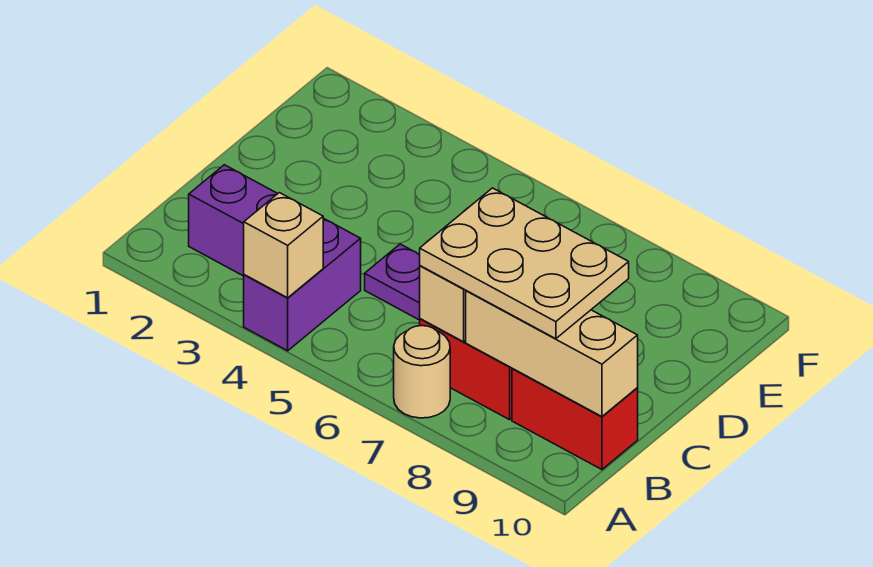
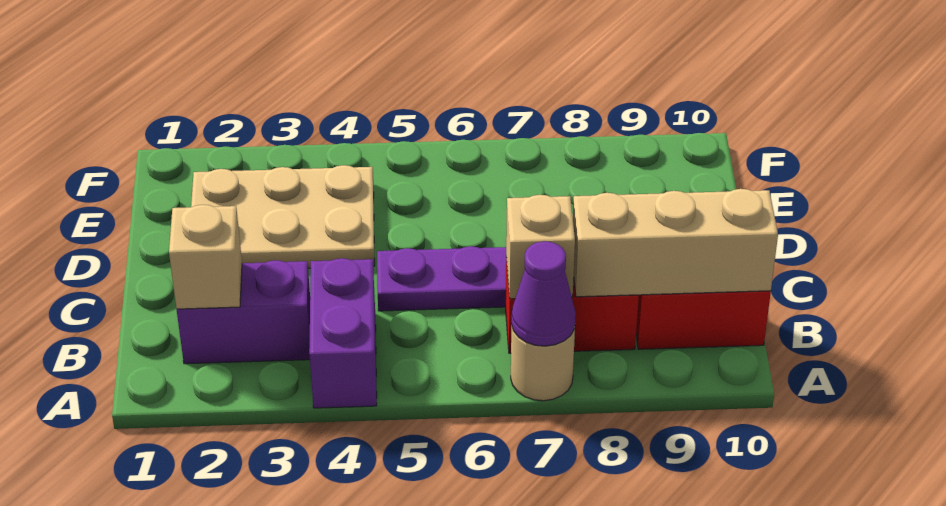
tan 1x1 brick [244,193,323,298] -> tan 1x1 brick moved to [169,205,242,309]
none -> purple 1x1 cone [511,241,576,346]
tan 2x3 plate [420,188,629,339] -> tan 2x3 plate moved to [191,165,375,268]

